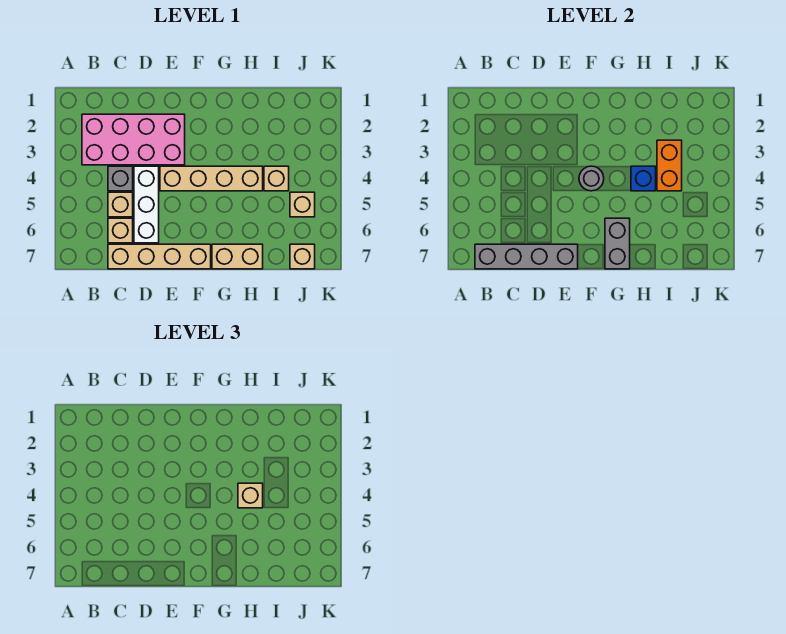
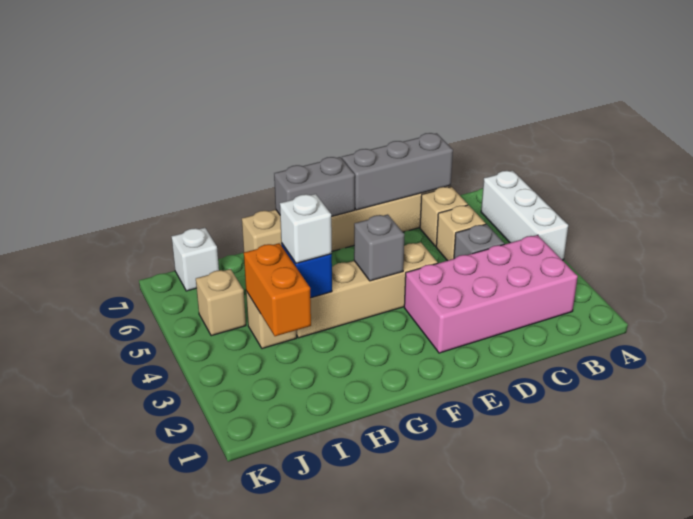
grey 1x4 brick [475,244,578,269] -> grey 1x3 brick [342,133,453,210]
white 1x3 brick [134,166,159,243] -> white 1x3 brick moved to [481,171,568,260]
grey 1x1 round brick [579,166,604,191] -> grey 1x1 brick [354,214,405,281]
grey 1x2 brick [605,218,630,269] -> grey 1x2 brick turned to [274,157,355,216]
tan 1x1 brick [238,483,263,508] -> white 1x1 brick [280,194,332,263]
tan 1x1 brick [290,244,315,269] -> white 1x1 brick [172,228,219,291]

